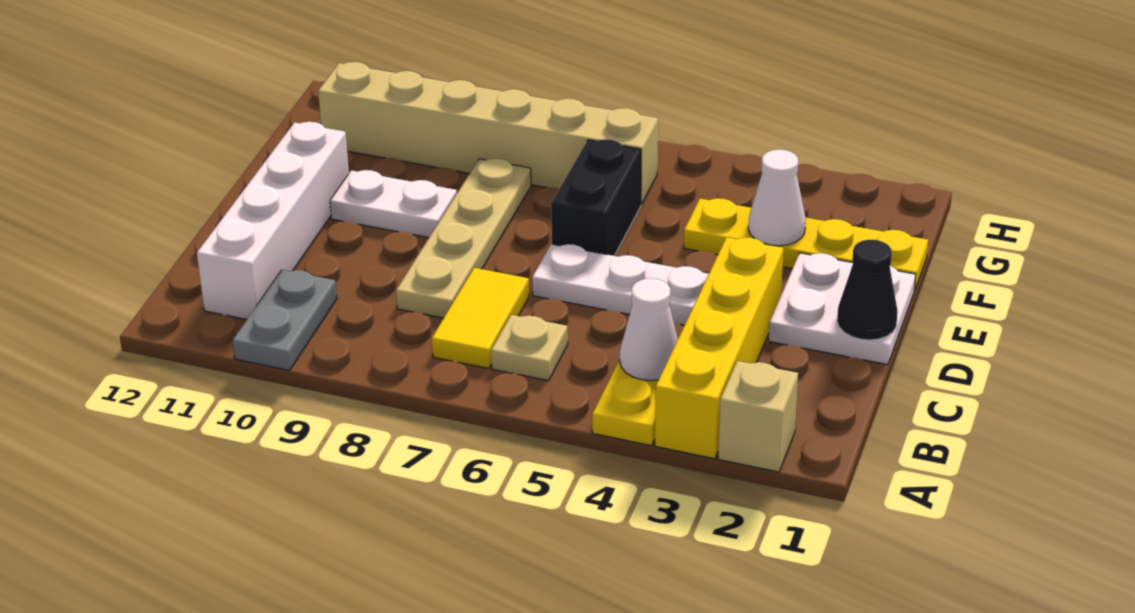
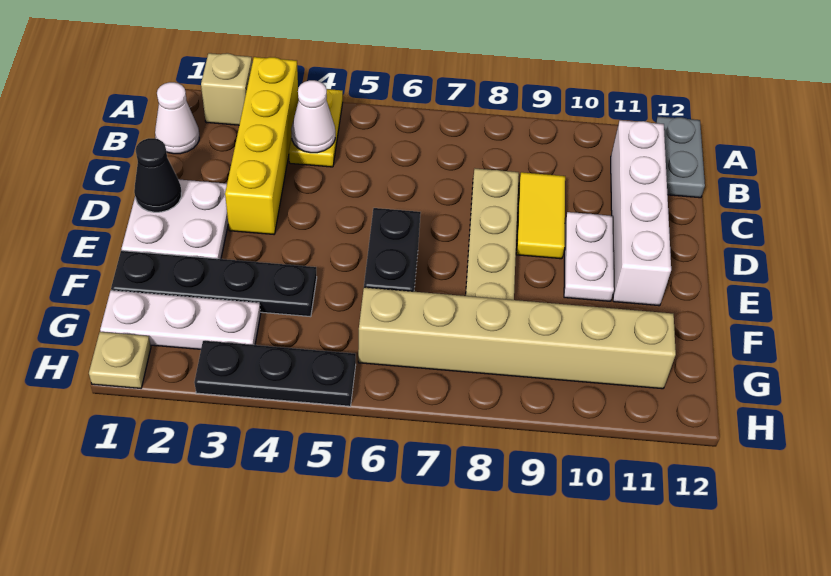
grey 1x2 plate [233,270,337,371] -> grey 1x2 plate moved to [656,117,705,198]
tan 1x1 plate [491,315,568,381] -> tan 1x1 plate moved to [89,332,151,388]
yellow 1x2 tile [432,268,529,369] -> yellow 1x2 tile moved to [516,172,565,259]
white 1x3 plate [532,244,709,325] -> white 1x3 plate moved to [100,290,261,349]
white 1x2 plate [330,170,457,238] -> white 1x2 plate turned to [564,212,614,301]
yellow 1x4 plate [684,198,928,291] -> black 1x4 plate [111,251,317,317]
white 1x1 cone [748,149,806,246] -> white 1x1 cone moved to [155,82,199,154]
none -> black 1x3 plate [194,341,356,406]

